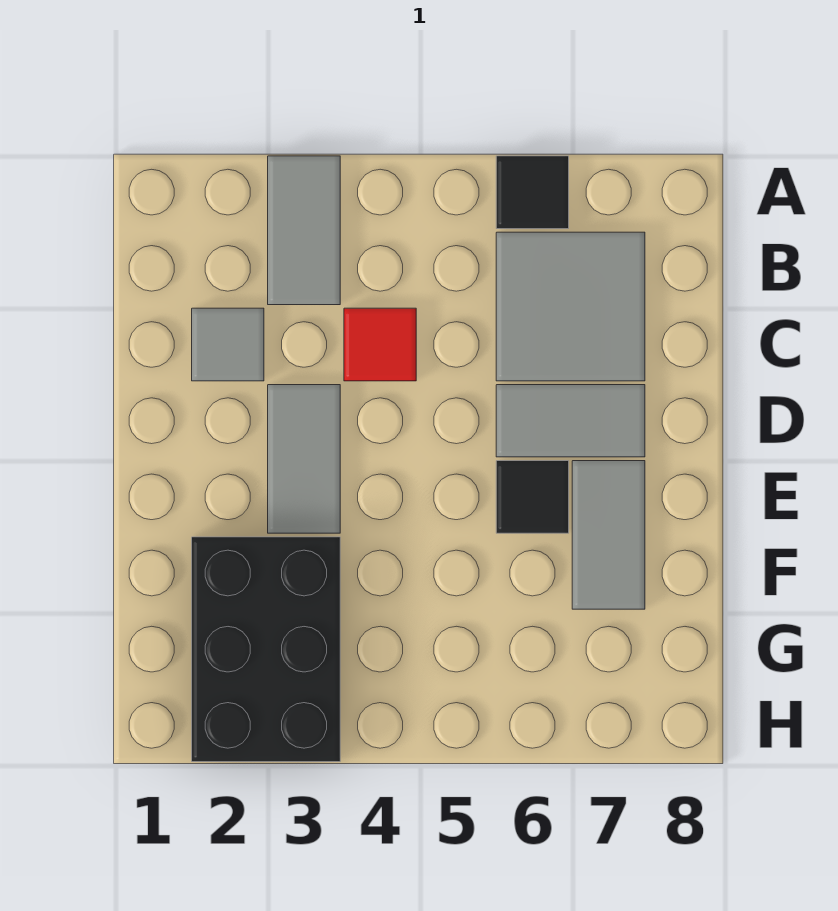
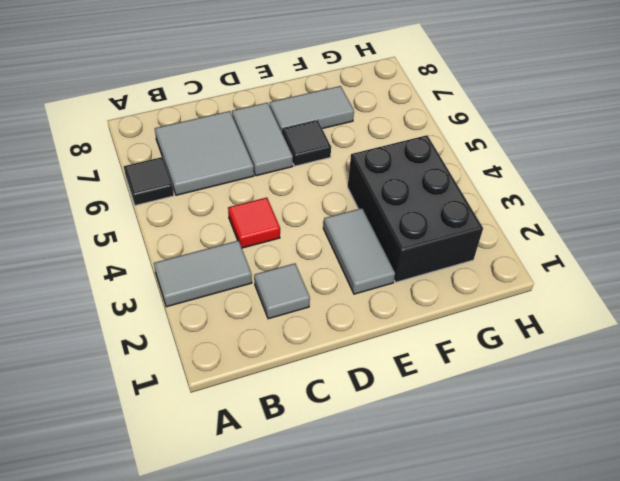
grey 1x2 tile [268,385,340,533] -> grey 1x2 tile turned to [323,208,395,294]
black 2x3 brick [192,537,340,762] -> black 2x3 brick turned to [348,135,483,282]

